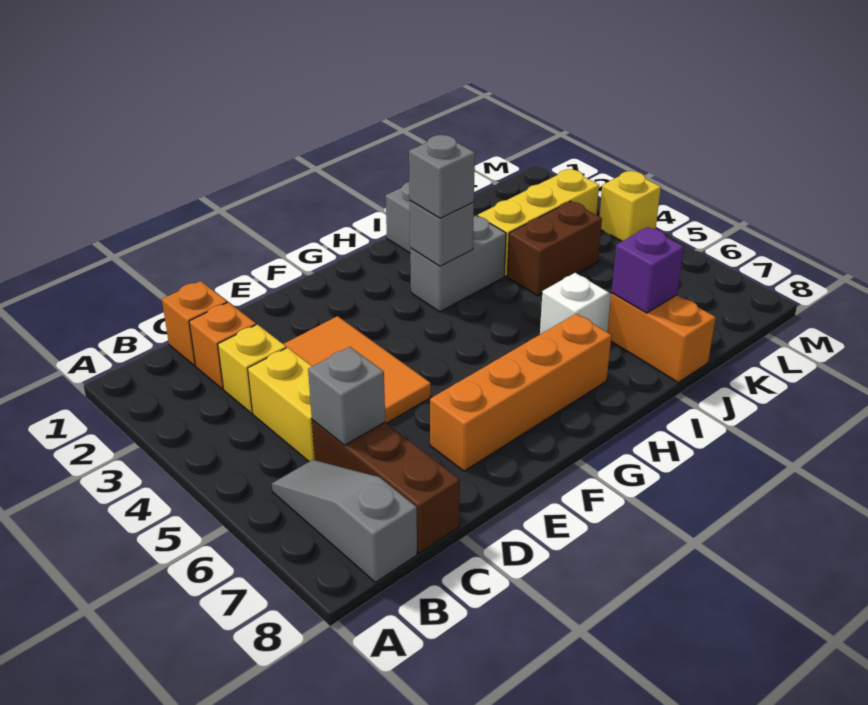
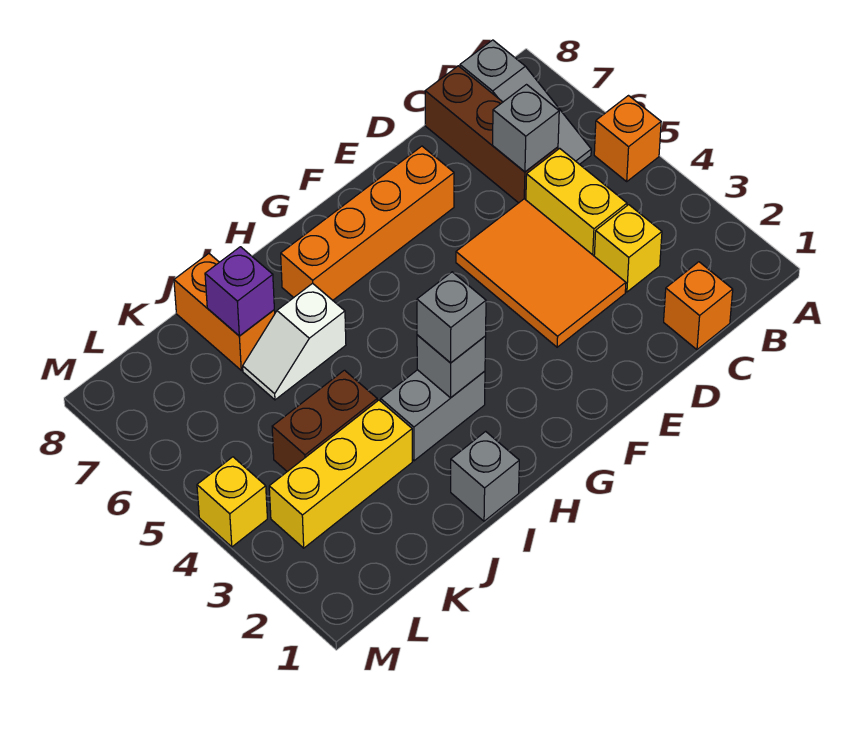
orange 1x1 brick [189,302,256,389] -> orange 1x1 brick moved to [594,96,661,181]

